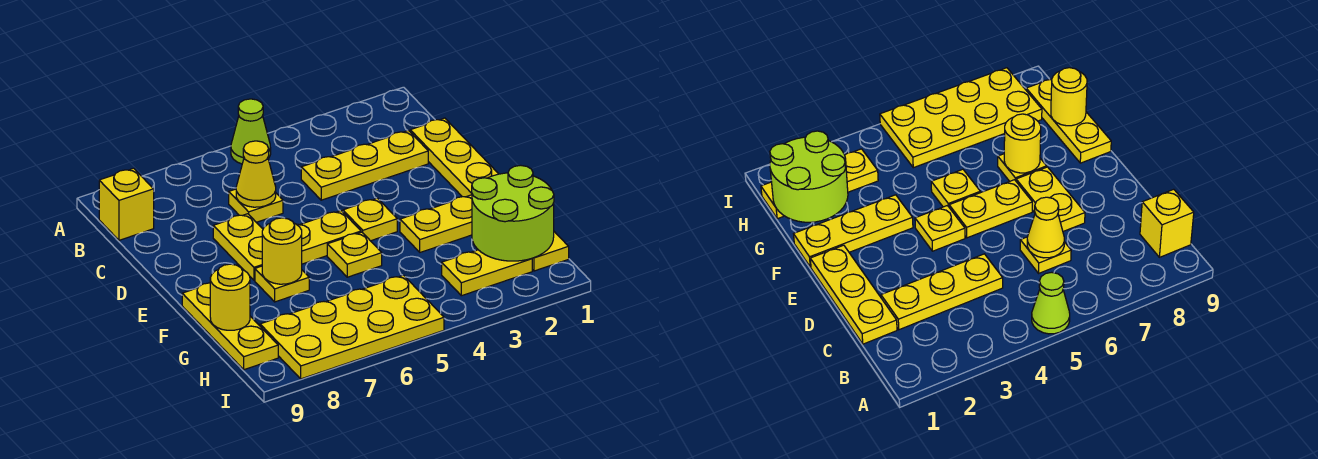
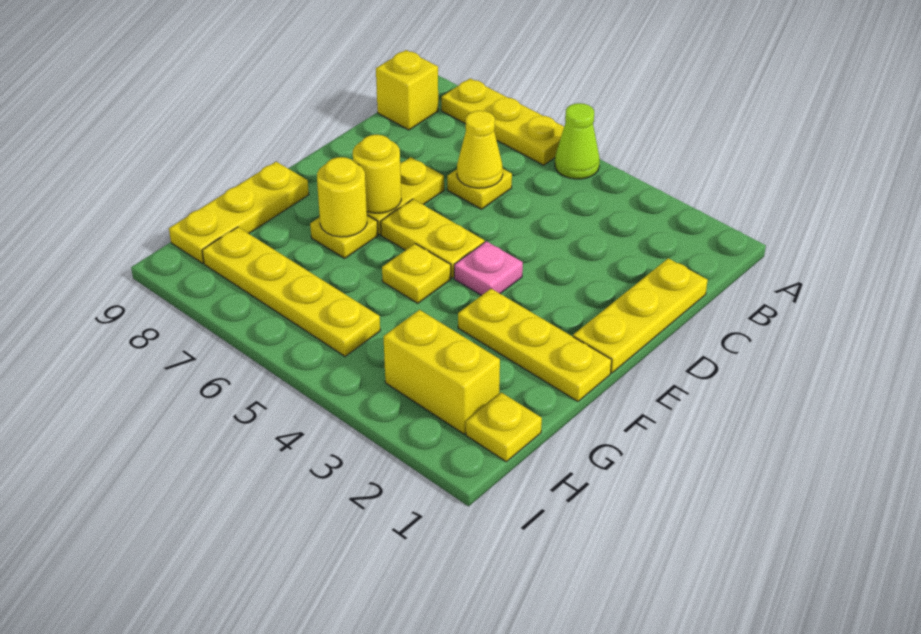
yellow 1x3 plate [301,131,428,200] -> yellow 1x3 plate moved to [441,78,564,165]
yellow 1x1 plate [343,198,397,241] -> pink 1x1 plate [454,241,523,296]
lime 2x2 round brick [472,165,554,261] -> none
yellow 1x1 round brick [210,264,250,330] -> yellow 1x1 round brick moved to [353,135,401,213]
yellow 1x2 plate [442,250,532,296] -> yellow 1x2 brick [383,310,500,434]
yellow 2x4 plate [260,275,444,379] -> yellow 1x4 plate [202,227,380,356]

